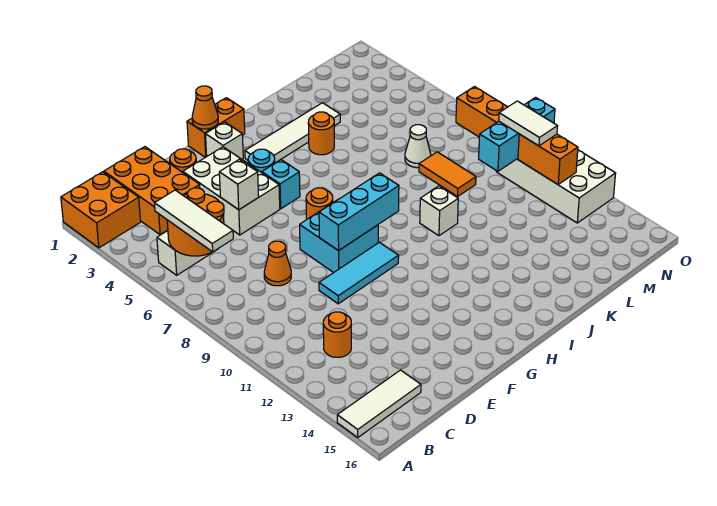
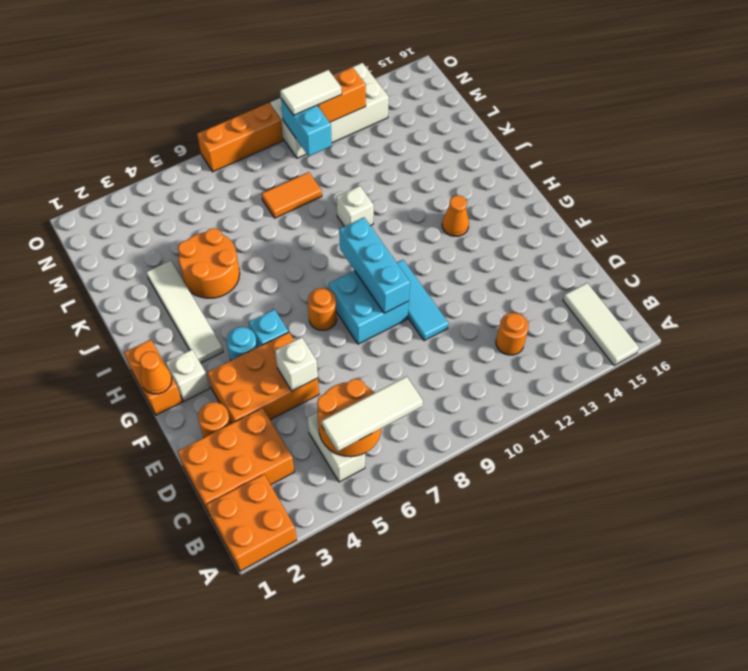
orange 1x1 cone [264,241,291,286] -> orange 1x1 cone moved to [442,195,469,236]
white 2x3 brick [183,147,280,235] -> orange 2x3 brick [208,332,319,423]
orange 1x1 round brick [308,112,334,155] -> orange 2x2 round brick [178,228,240,298]
white 1x1 cone [405,125,431,168] -> none
cyan 1x3 brick [479,98,555,171] -> cyan 1x2 brick [281,99,332,156]

